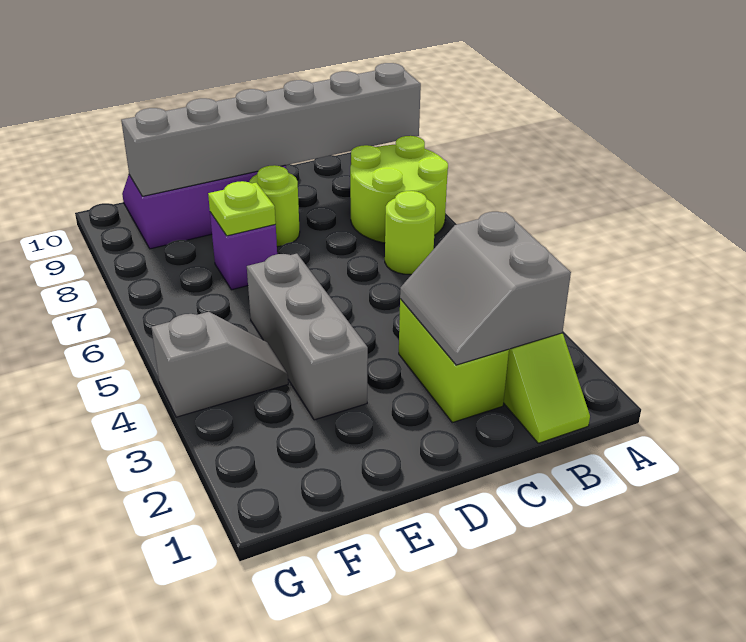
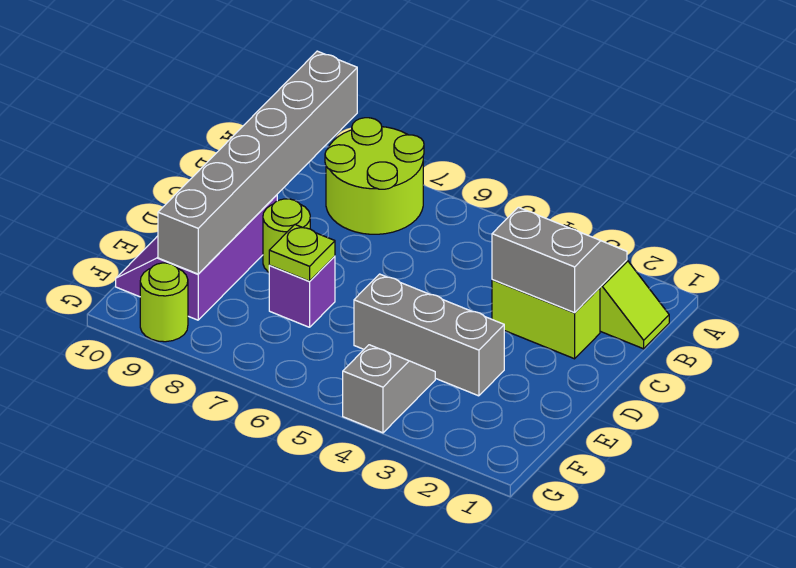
grey 2x2 slope [400,212,571,365] -> grey 2x2 slope turned to [492,207,627,313]
lime 1x1 round brick [385,191,435,275] -> lime 1x1 round brick moved to [140,263,188,342]

